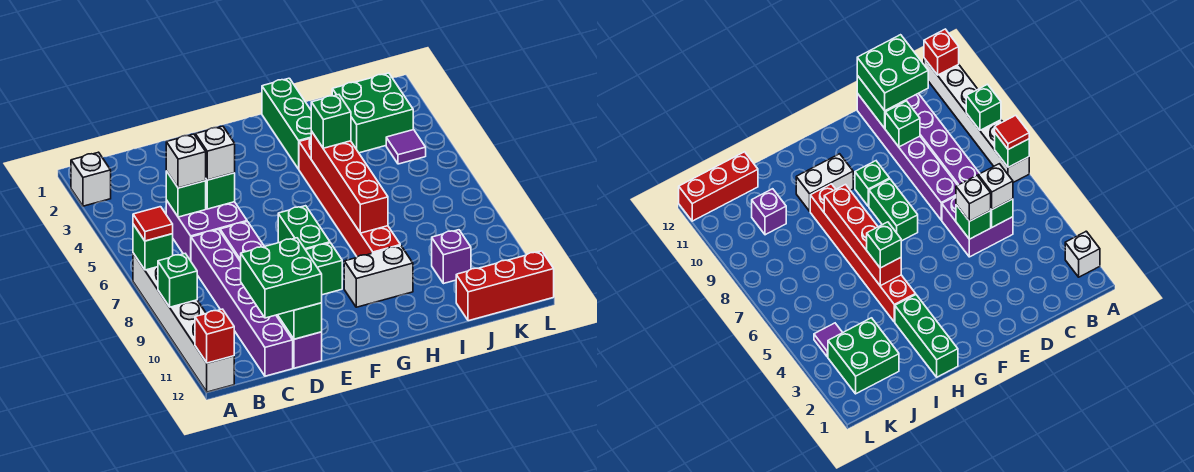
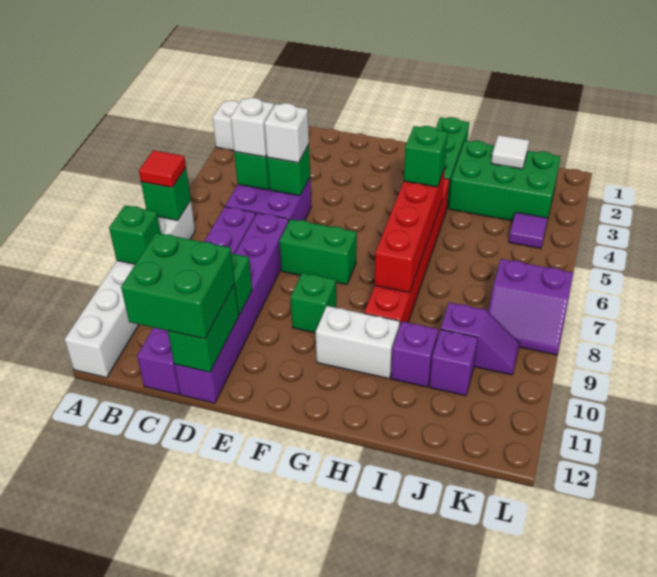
red 1x1 brick [195,309,234,363] -> none
green 1x2 brick [278,206,330,250] -> green 1x2 brick turned to [279,219,357,285]
none -> purple 1x1 brick [391,322,438,387]
green 2x2 brick [332,73,413,153] -> green 2x3 brick [449,141,561,221]
none -> white 1x1 tile [491,135,529,169]
none -> purple 1x2 slope [441,302,519,375]
red 1x3 brick [456,251,554,321] -> none
none -> purple 2x2 slope [488,259,574,355]

